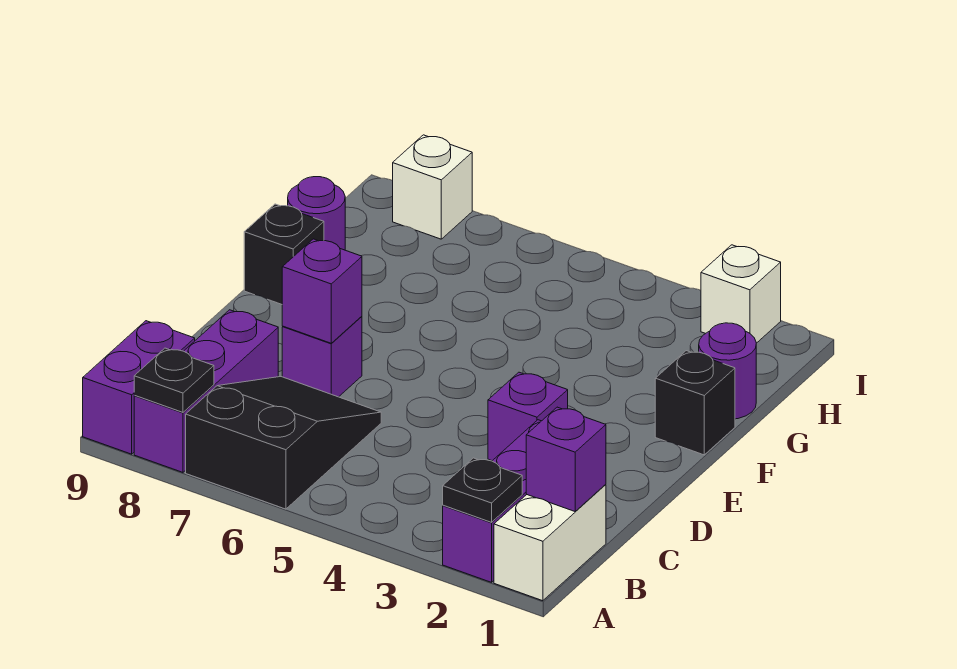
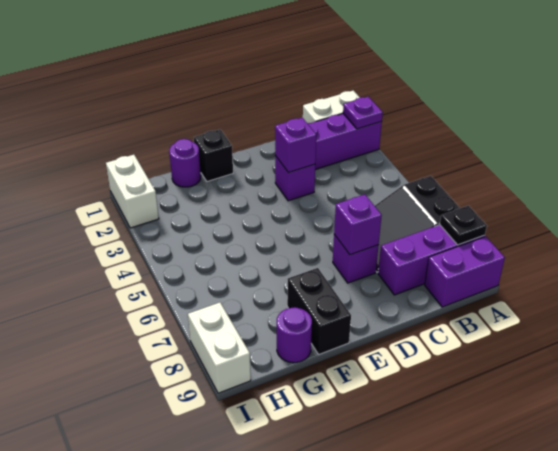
black 1x1 plate [443,458,522,522] -> purple 1x1 plate [343,97,383,129]
purple 1x1 brick [526,407,606,511] -> purple 1x1 brick moved to [275,117,316,173]
black 1x1 brick [244,204,324,304] -> black 1x2 brick [287,268,351,354]
white 1x1 brick [701,245,781,343] -> white 1x2 brick [106,155,159,228]
white 1x1 brick [393,135,472,239] -> white 1x2 brick [188,302,251,393]

